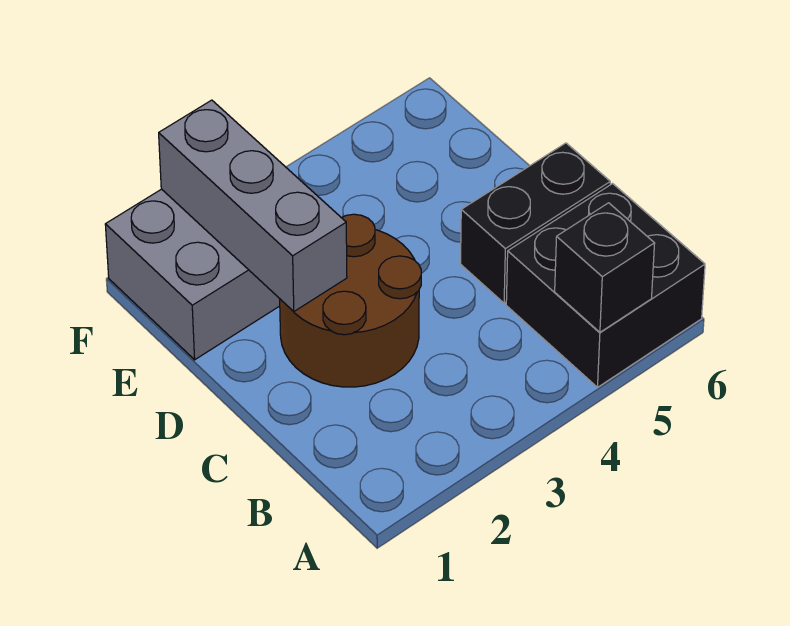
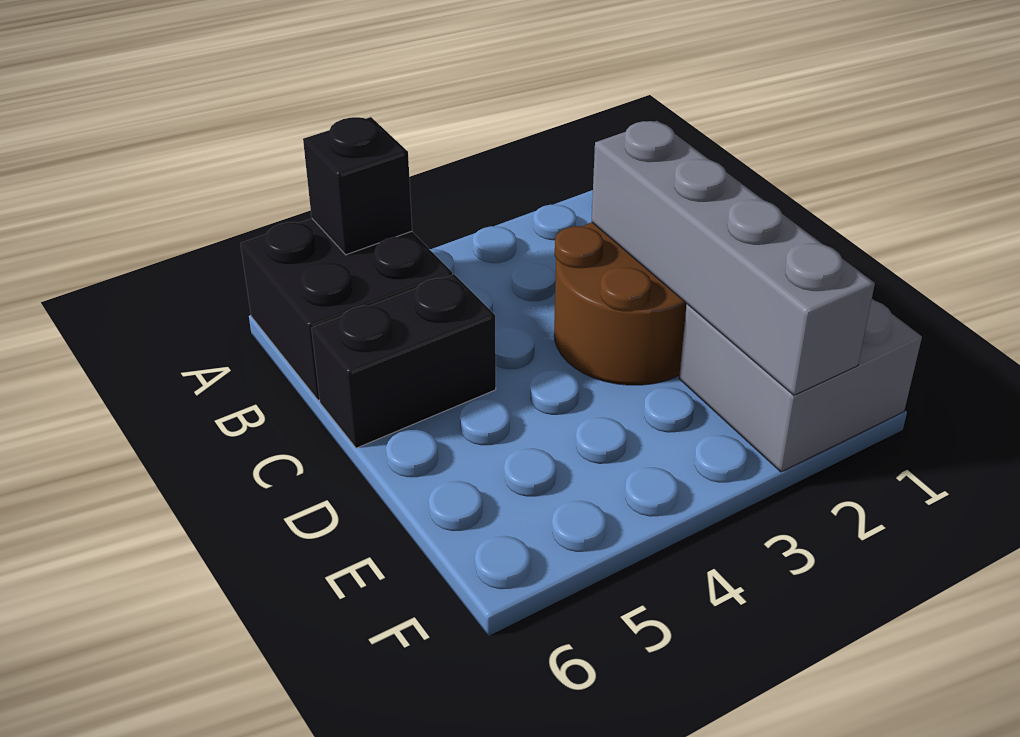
grey 1x3 brick [159,100,347,311] -> grey 1x4 brick [592,121,875,395]

